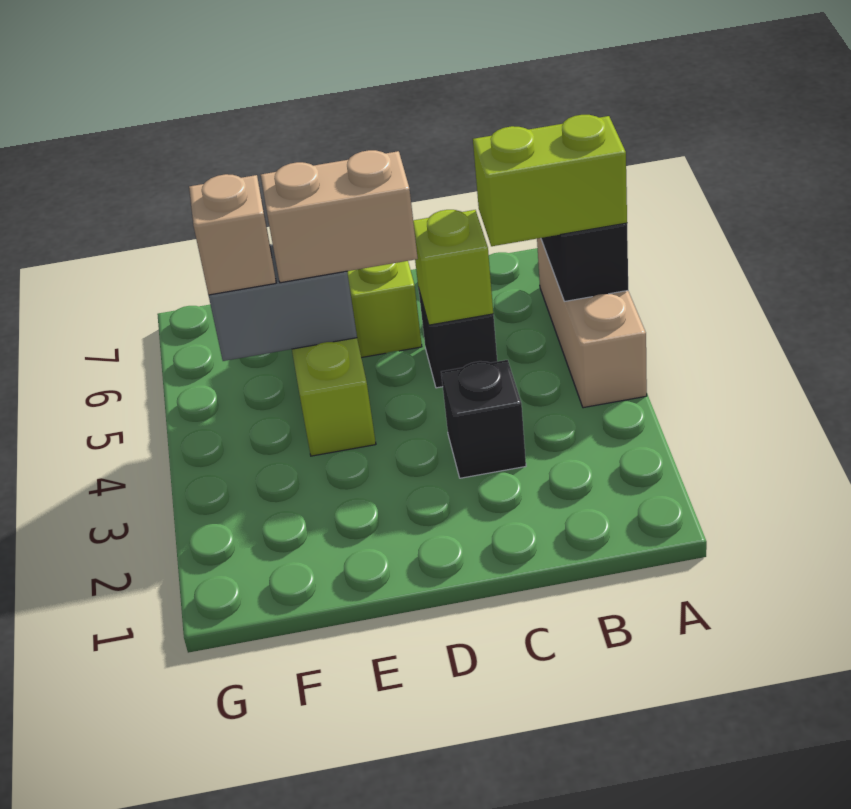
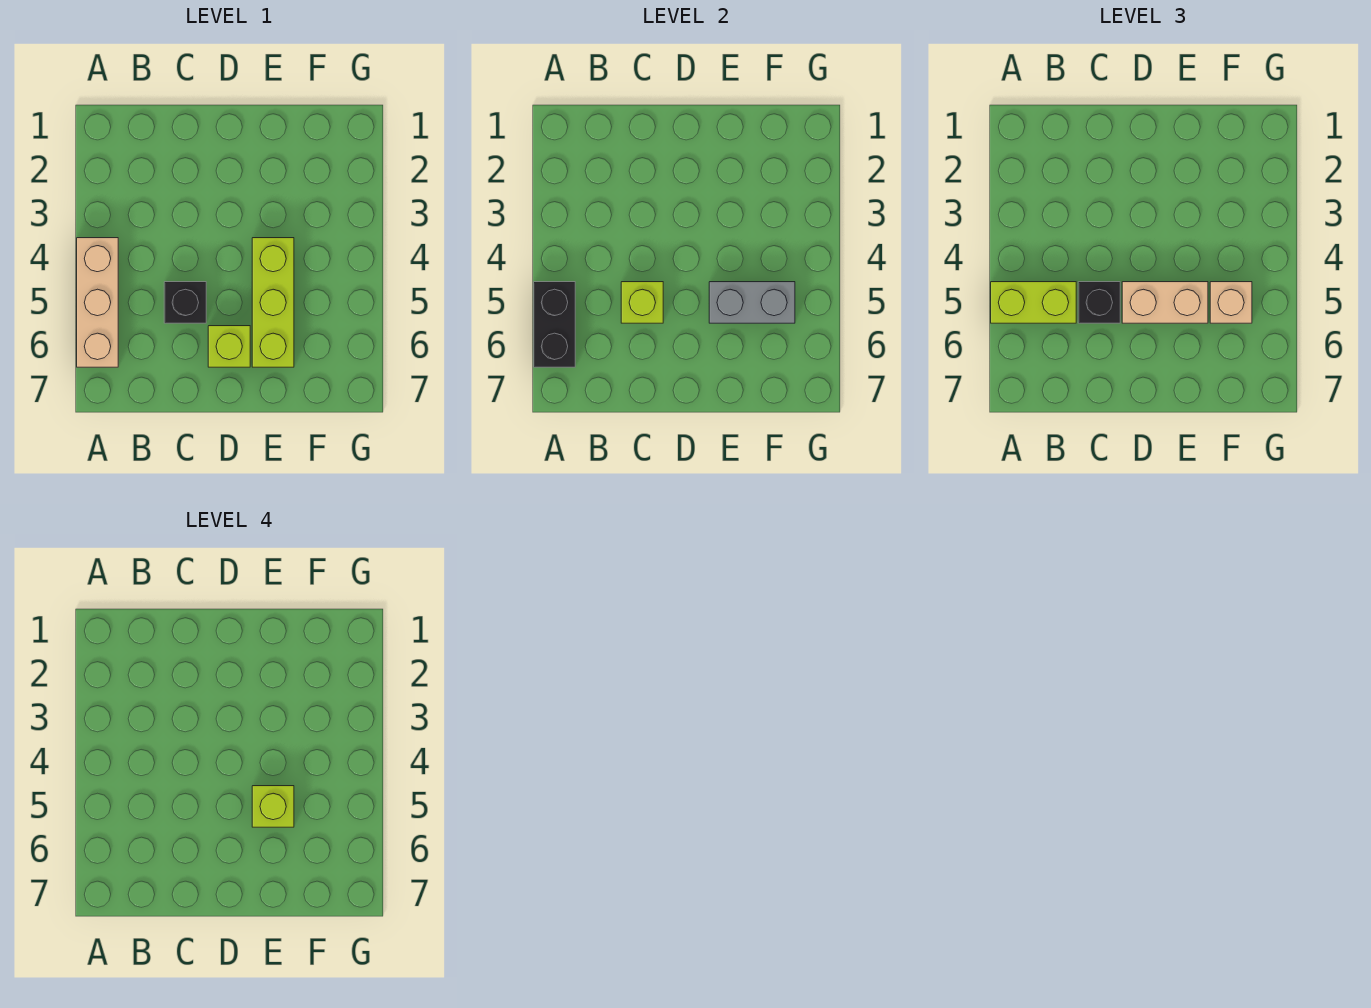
black 1x1 brick [441,360,526,478] -> black 1x1 brick moved to [1078,282,1120,323]
none -> lime 1x1 brick [252,786,294,827]

